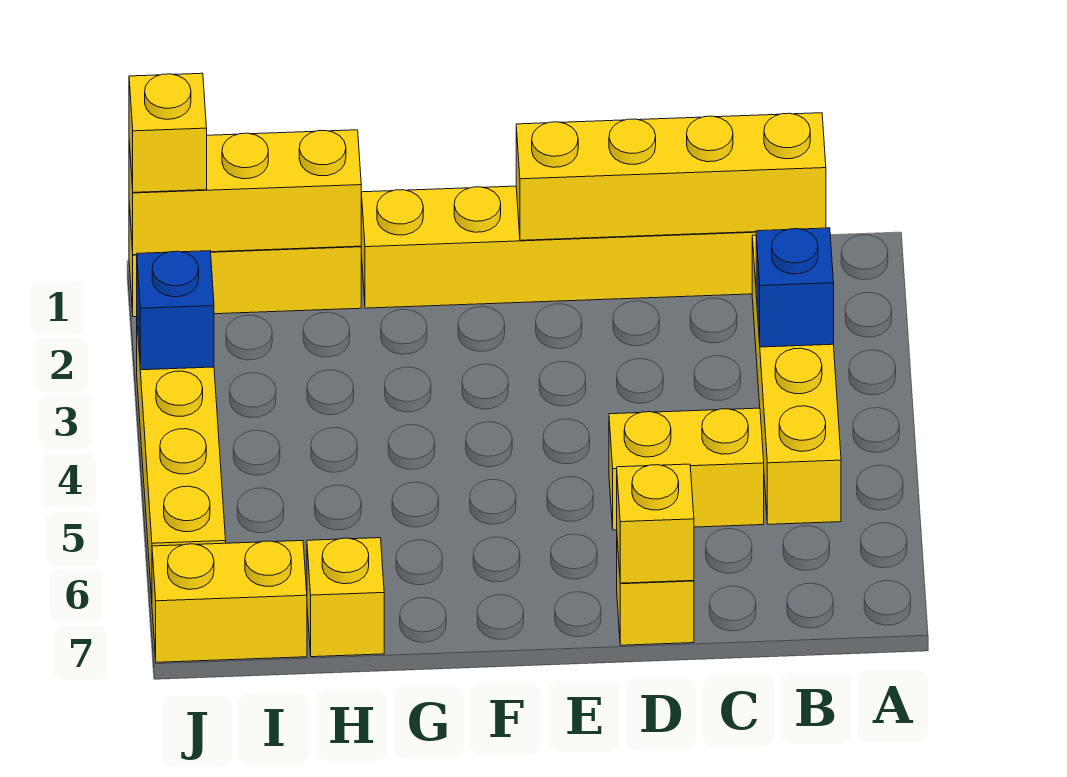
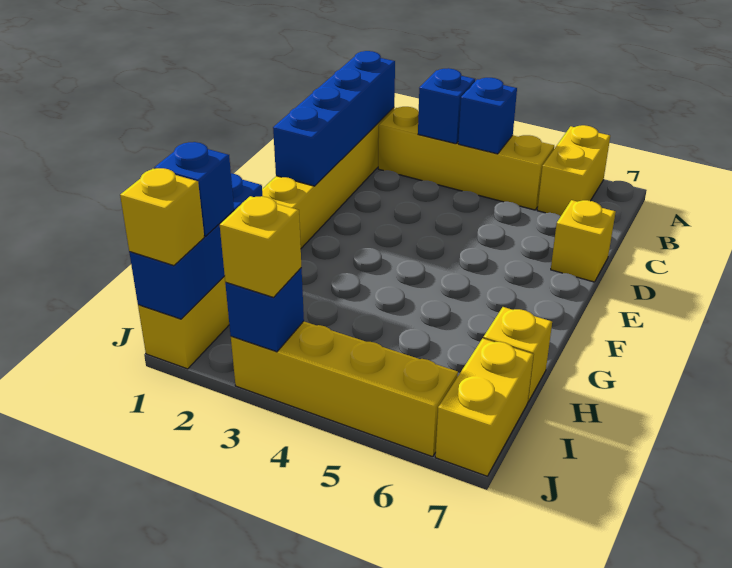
yellow 1x4 brick [516,113,826,240] -> blue 1x4 brick [273,51,395,186]
none -> blue 1x1 brick [458,78,517,154]
yellow 1x2 brick [609,408,764,530] -> yellow 1x2 brick moved to [537,125,610,216]
yellow 1x1 brick [617,464,694,583] -> yellow 1x1 brick moved to [220,196,301,297]
yellow 1x3 brick [129,130,361,255] -> blue 1x3 brick [129,173,262,319]
none -> blue 1x1 brick [155,142,234,236]

